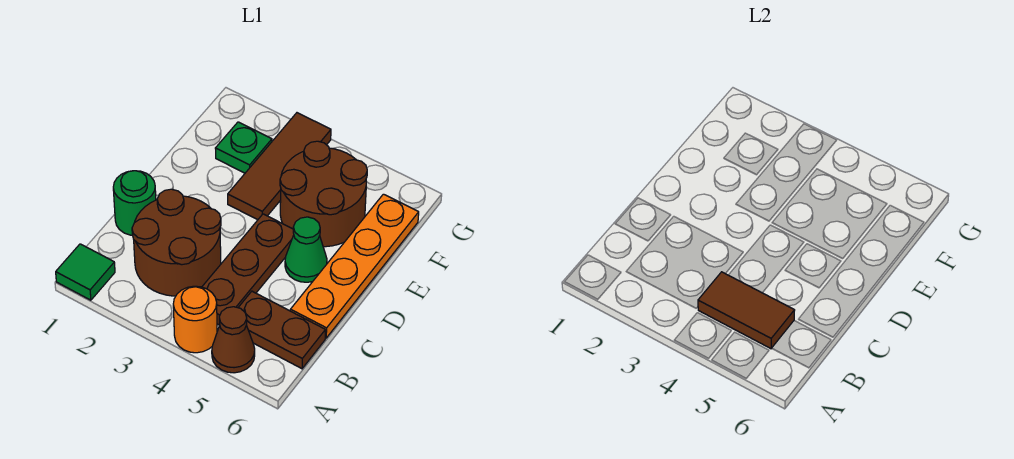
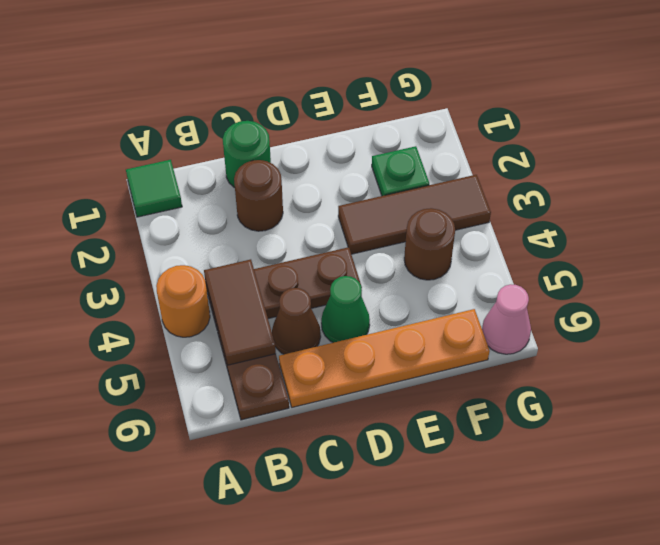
brown 1x1 cone [212,307,255,373] -> brown 1x1 cone moved to [272,288,321,354]
brown 2x2 round brick [132,189,221,296] -> brown 1x1 round brick [234,160,283,231]
brown 2x2 round brick [280,141,367,247] -> brown 1x1 round brick [404,208,455,280]
none -> pink 1x1 cone [482,284,531,354]

